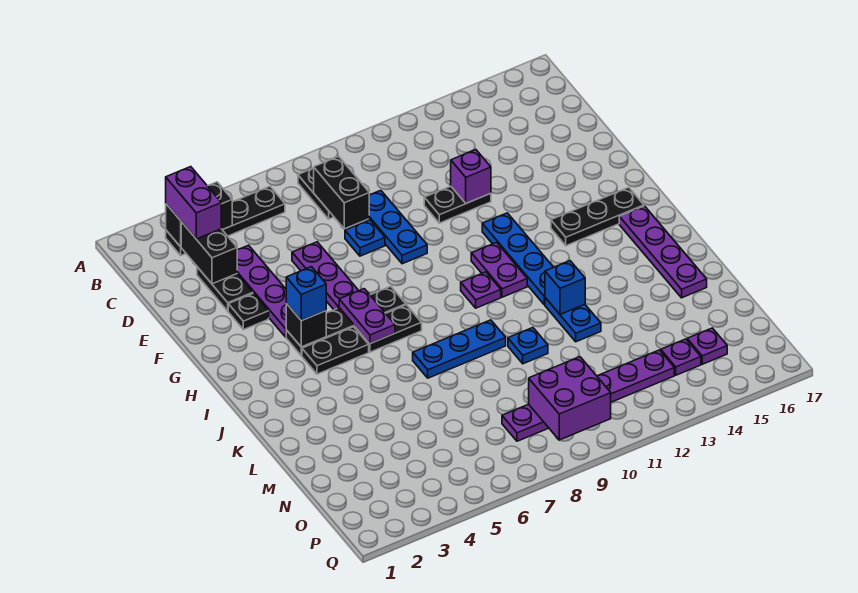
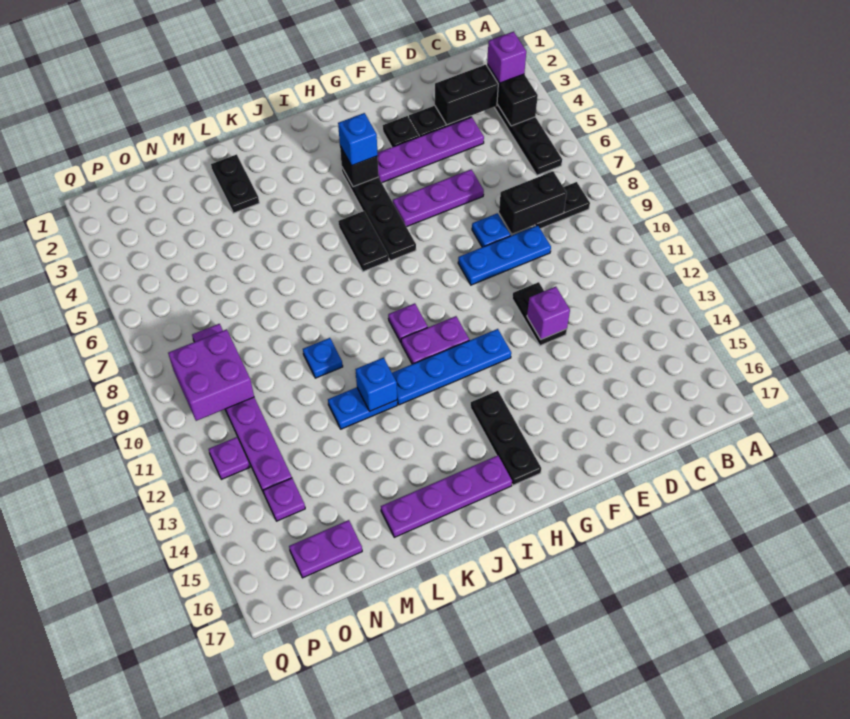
purple 1x2 brick [166,167,221,239] -> purple 1x1 brick [487,32,526,83]
purple 1x2 plate [339,289,395,343] -> purple 1x2 plate moved to [289,520,362,578]
black 1x2 plate [302,327,369,374] -> black 1x2 plate moved to [211,154,259,213]
blue 1x3 plate [413,320,506,378] -> none
purple 1x1 plate [687,328,727,364] -> purple 1x1 plate moved to [209,437,250,479]

